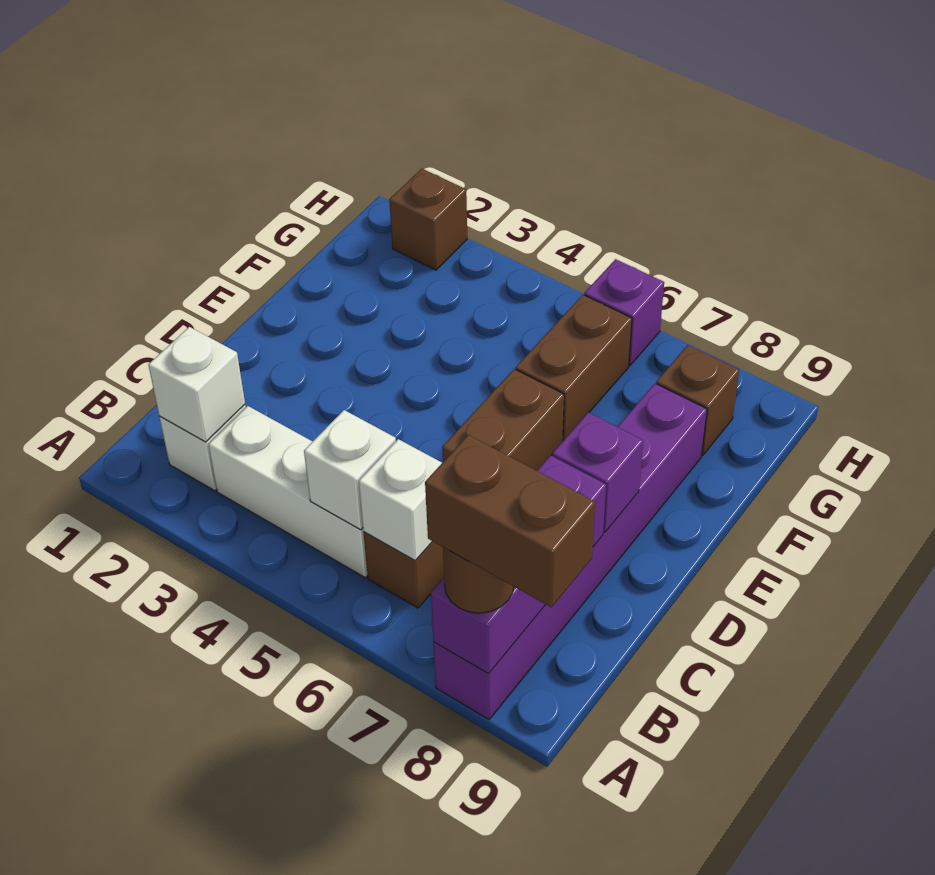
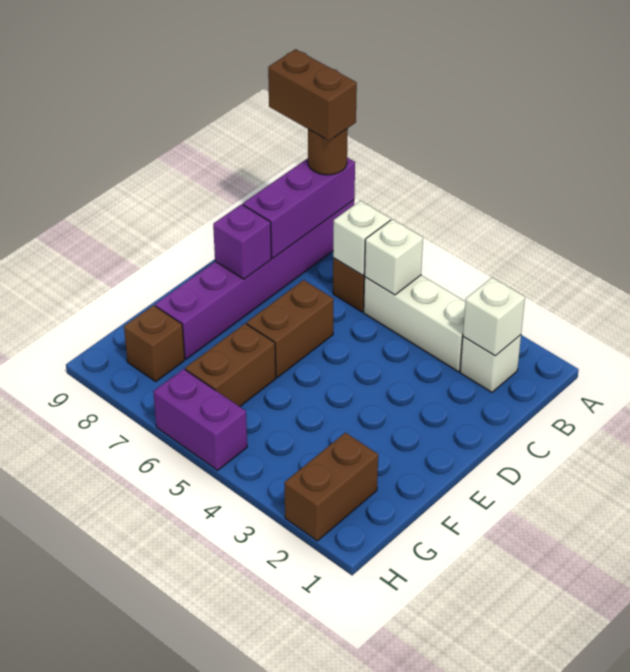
brown 1x1 brick [389,169,467,270] -> brown 1x2 brick [284,433,378,541]
purple 1x1 brick [584,259,664,365] -> purple 1x2 brick [153,369,247,470]

